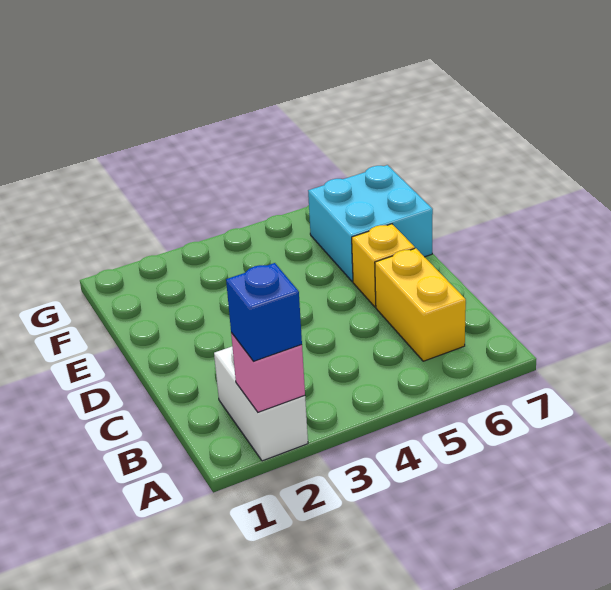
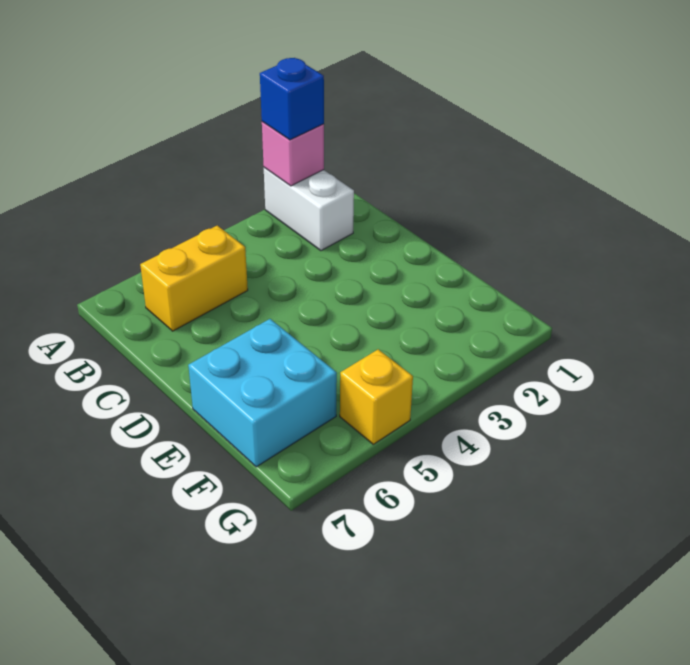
yellow 1x2 brick [375,248,466,361] -> yellow 1x2 brick turned to [140,226,248,331]
yellow 1x1 brick [352,224,415,307] -> yellow 1x1 brick moved to [340,349,413,444]

